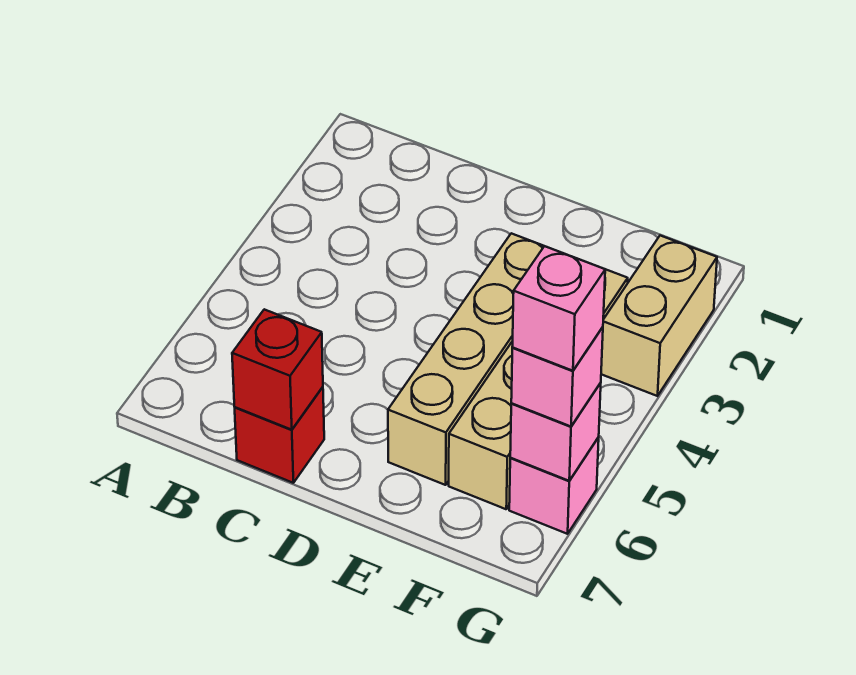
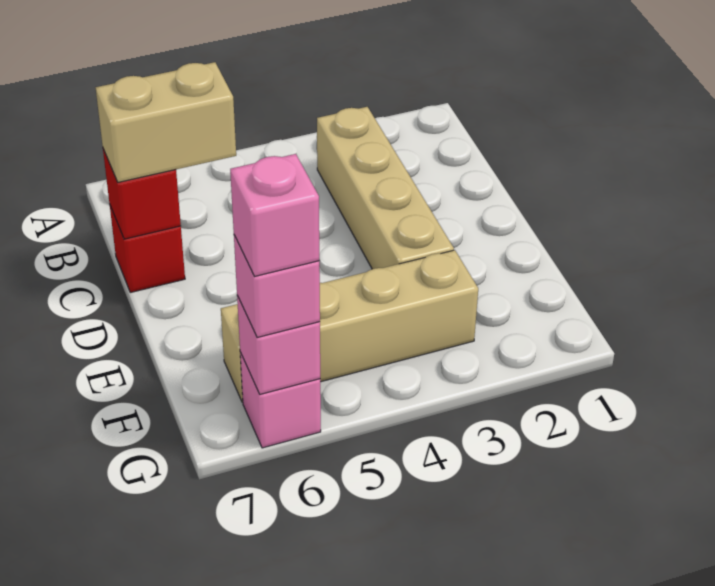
tan 1x4 brick [388,233,544,485] -> tan 1x4 brick turned to [317,107,454,269]
tan 1x2 brick [601,236,717,396] -> tan 1x2 brick moved to [96,62,236,182]

